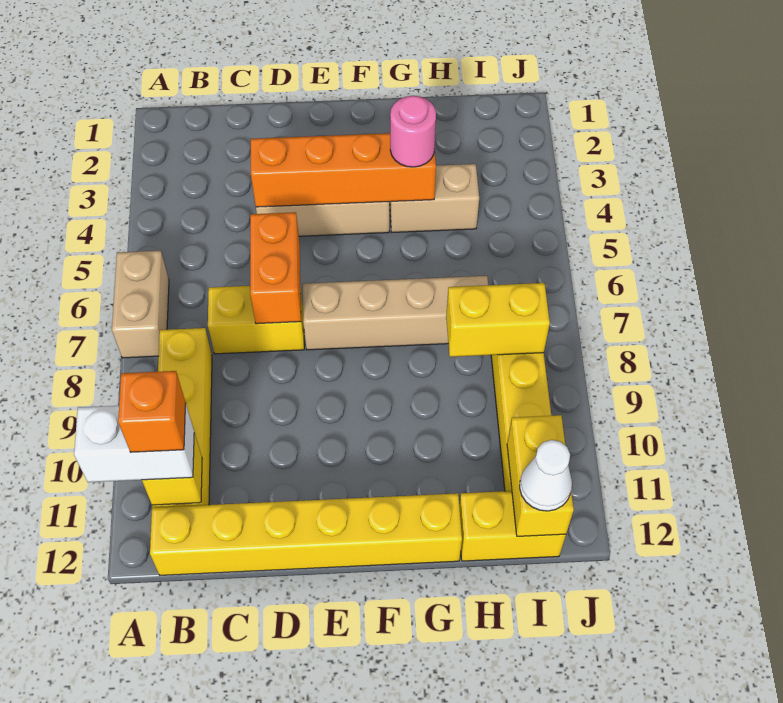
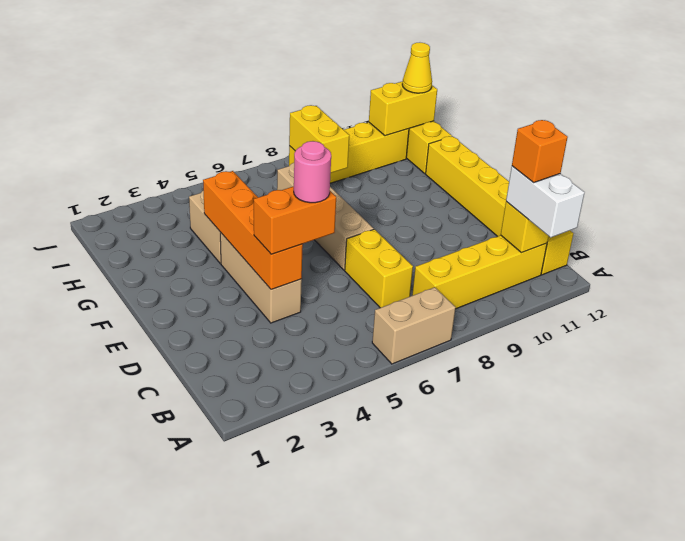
orange 1x2 brick [250,212,301,324] -> orange 1x2 brick moved to [254,186,336,254]
pink 1x1 round brick [390,96,436,167] -> pink 1x1 round brick moved to [294,141,331,203]
white 1x1 cone [520,440,572,511] -> yellow 1x1 cone [402,43,432,93]

